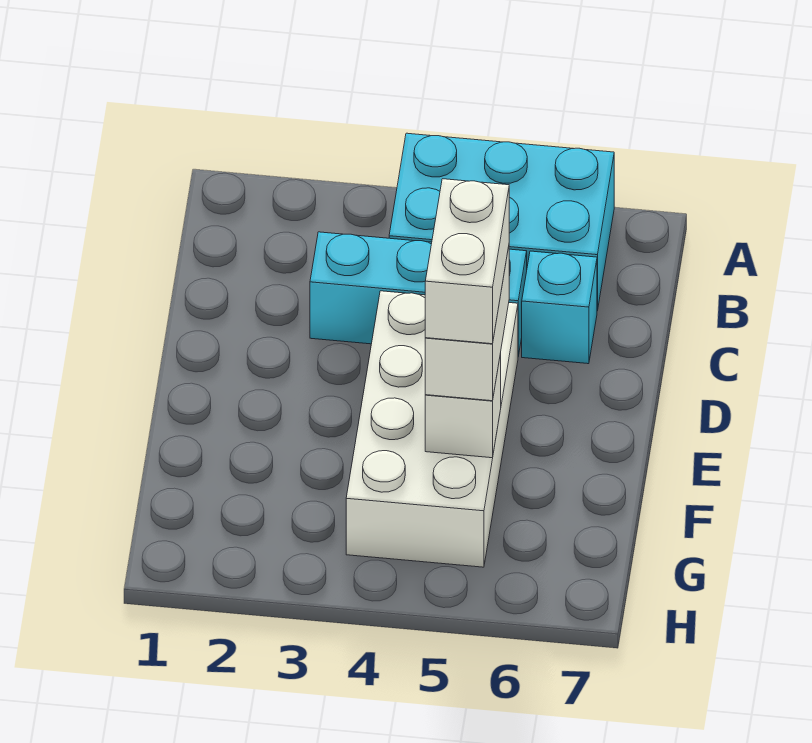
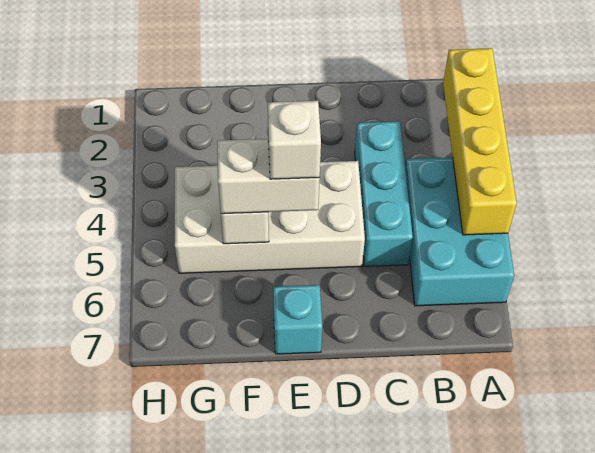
none -> yellow 1x4 brick [443,48,517,235]
cyan 1x1 brick [522,251,597,364] -> cyan 1x1 brick moved to [273,285,322,354]
white 1x2 brick [425,179,509,344] -> white 1x1 brick [268,101,321,179]

